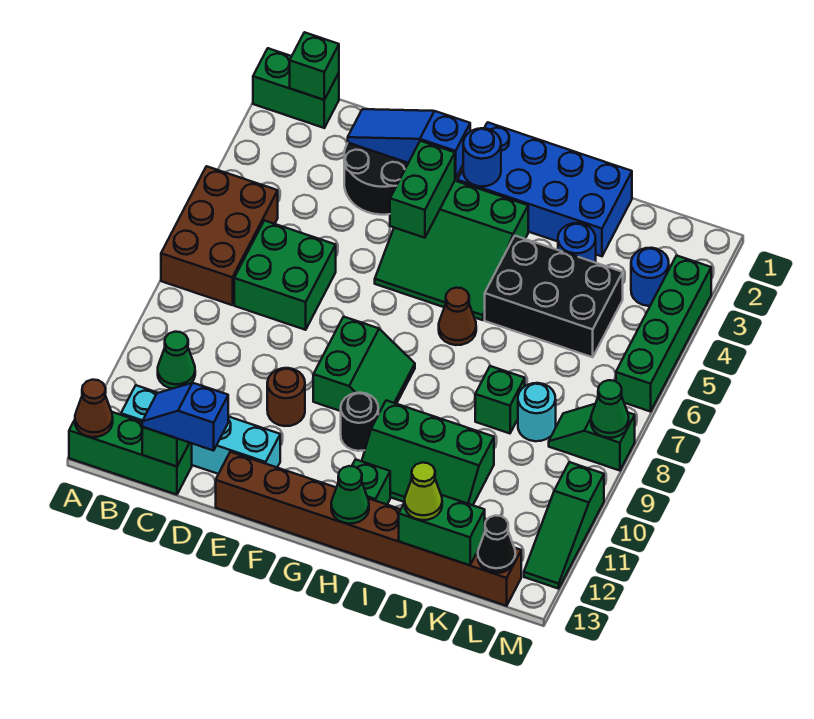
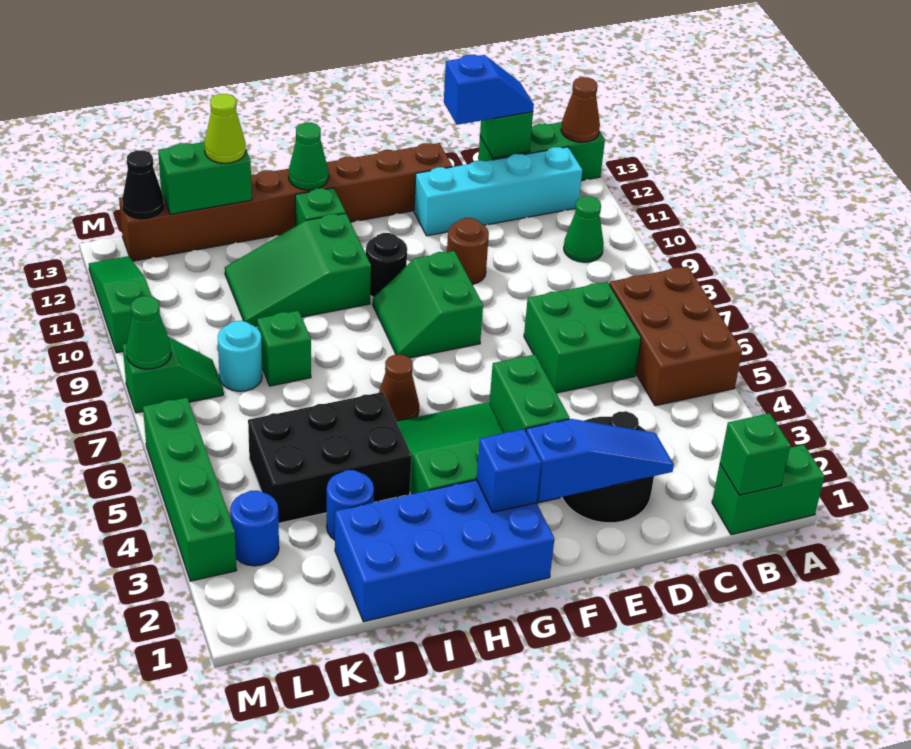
blue 1x1 round brick [463,128,501,187] -> blue 1x1 brick [477,429,541,512]
green 2x3 slope [362,400,494,505] -> green 2x3 slope turned to [225,213,371,326]

